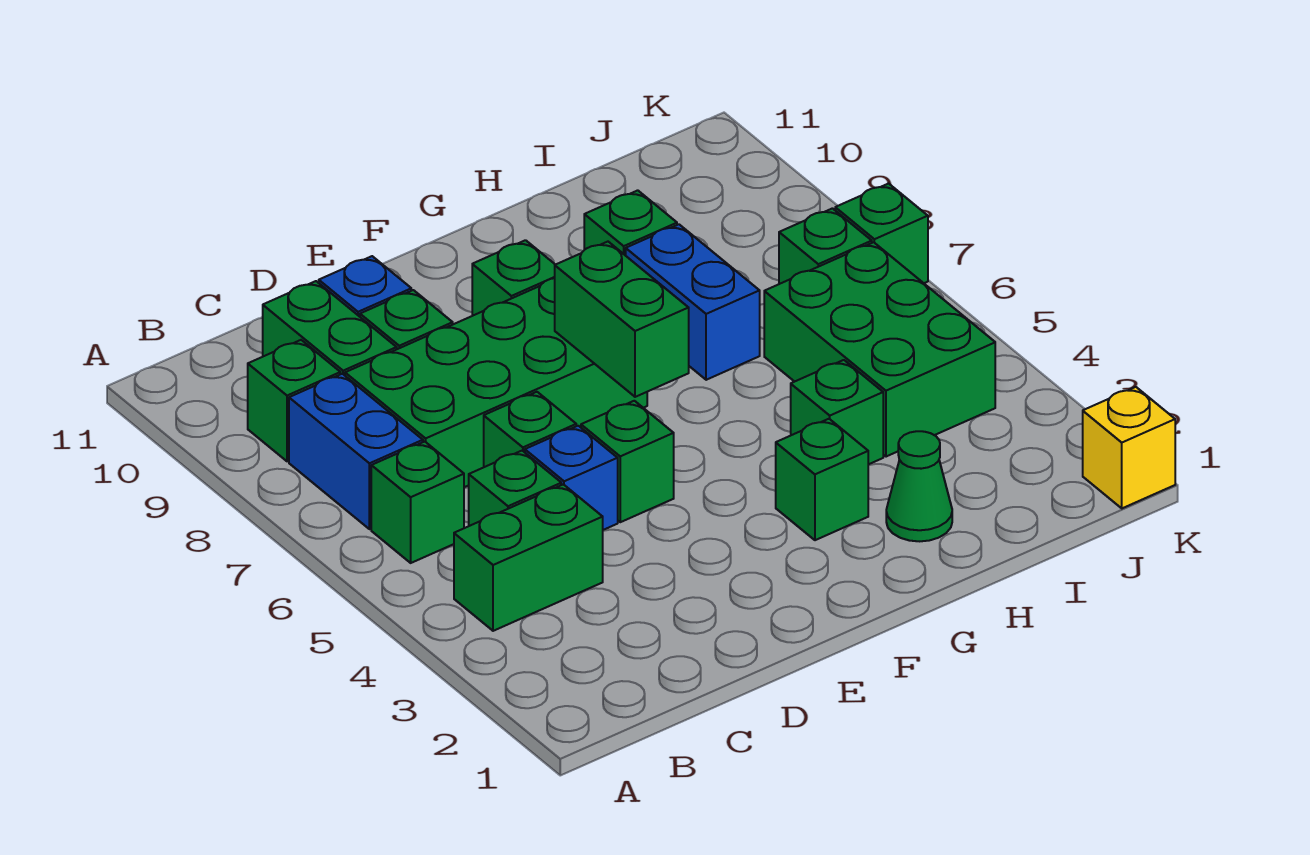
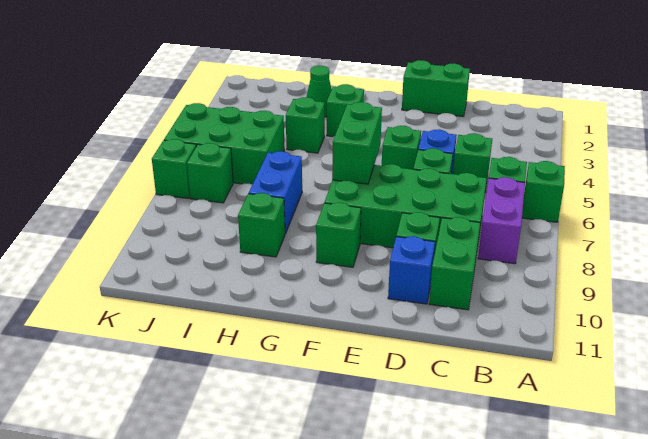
green 1x2 brick [454,484,603,631] -> green 1x2 brick moved to [402,60,470,117]
blue 1x2 brick [289,374,423,529] -> purple 1x2 brick [478,177,525,264]
green 1x1 brick [248,340,340,461] -> green 1x1 brick moved to [522,161,565,222]
green 2x3 brick [764,242,995,457] -> green 2x3 brick turned to [164,103,285,184]
yellow 1x1 brick [1083,387,1175,508] -> none

